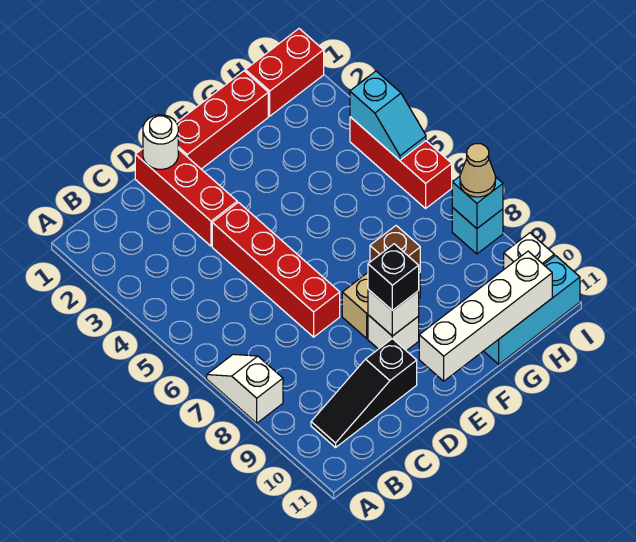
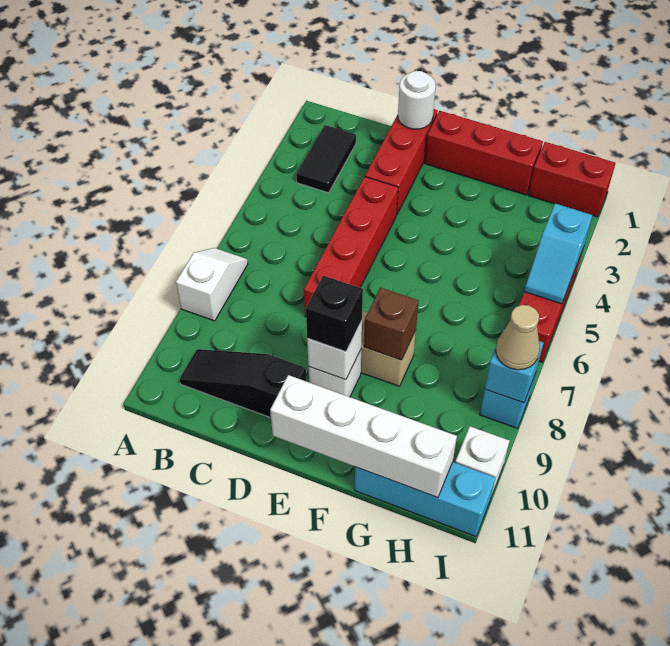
none -> black 1x2 tile [296,125,356,193]

